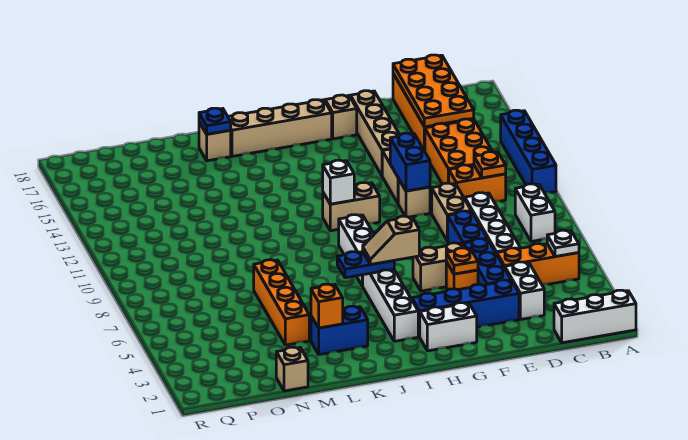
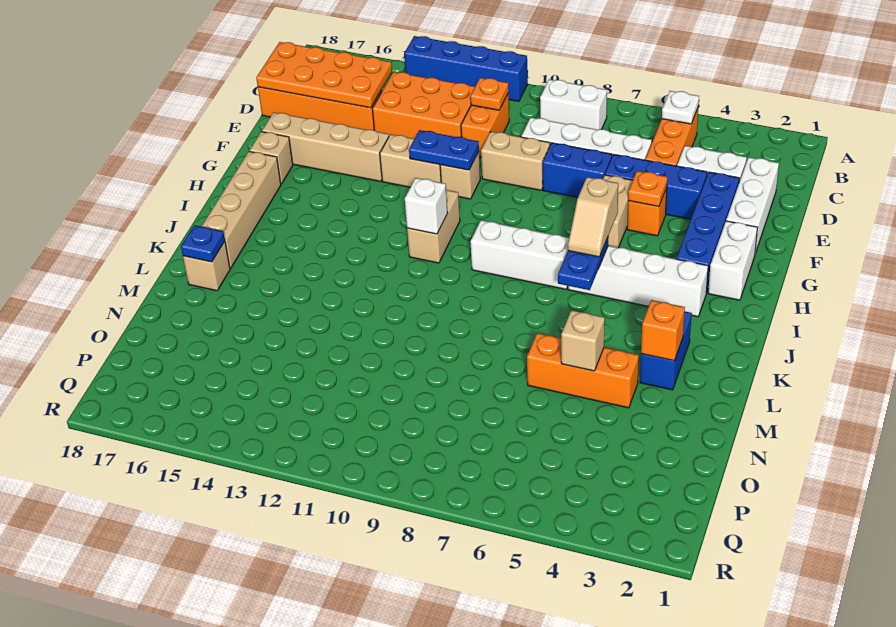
white 1x3 brick [554,290,636,343] -> white 1x3 brick moved to [726,157,779,253]
blue 1x2 brick [390,133,430,191] -> blue 1x2 plate [409,130,479,170]
orange 1x4 brick [254,260,309,345] -> orange 1x3 brick [527,333,639,408]
tan 1x1 brick [276,347,308,391] -> tan 1x1 brick moved to [561,310,605,371]

